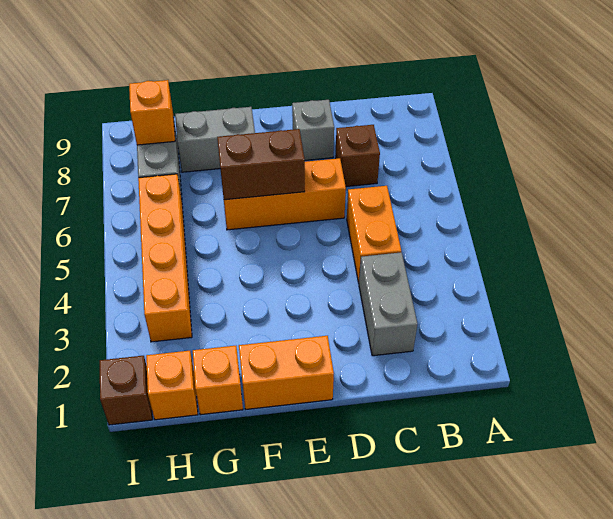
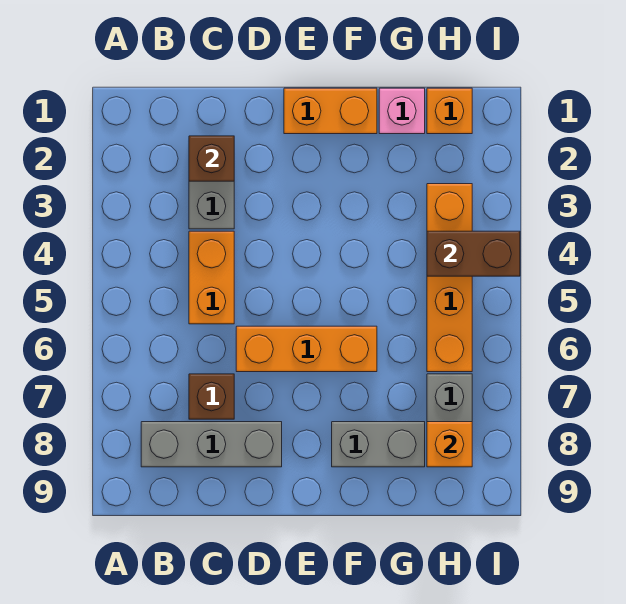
grey 1x1 brick [292,100,334,160] -> grey 1x3 brick [141,422,282,467]
brown 1x2 brick [217,129,305,200] -> brown 1x2 brick moved to [427,231,520,276]
orange 1x1 brick [193,346,243,415] -> pink 1x1 brick [379,88,425,134]
brown 1x1 brick [100,356,152,425] -> brown 1x1 brick moved to [189,136,234,181]

